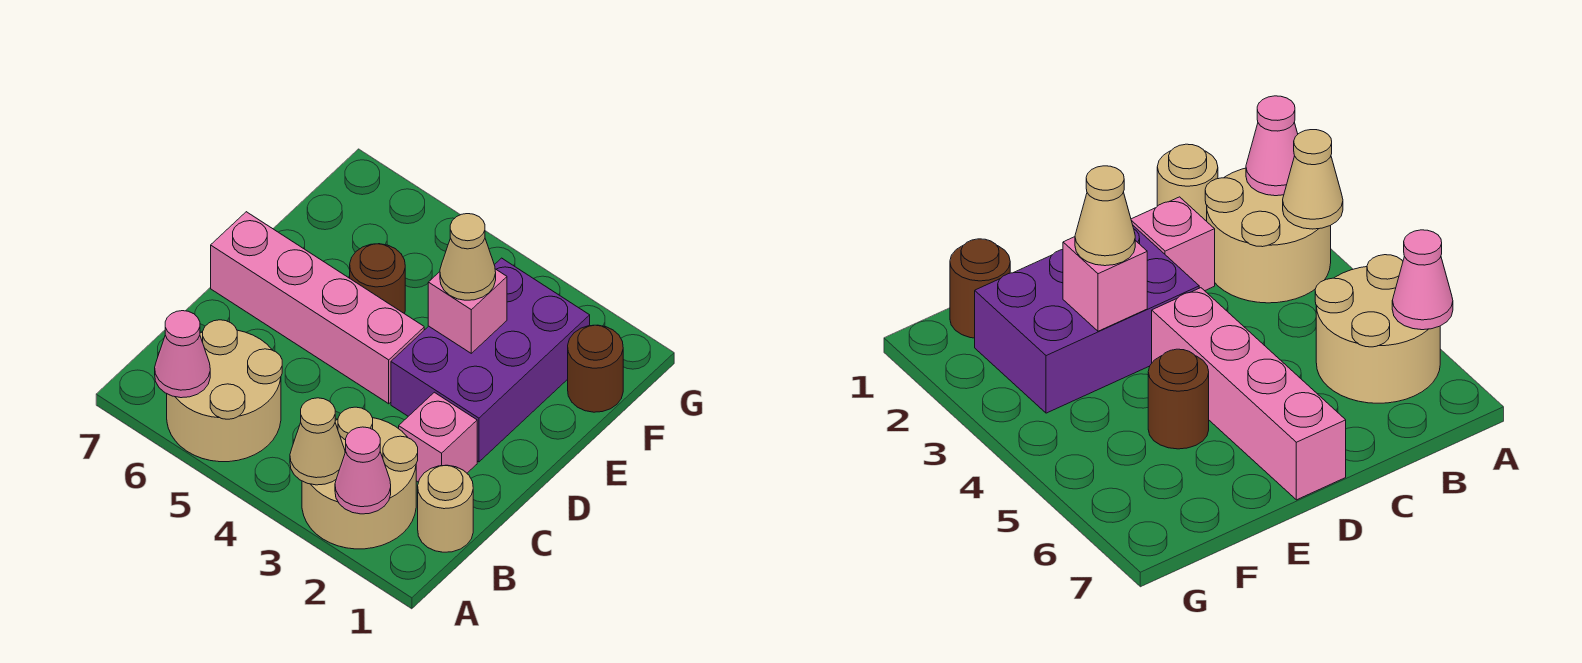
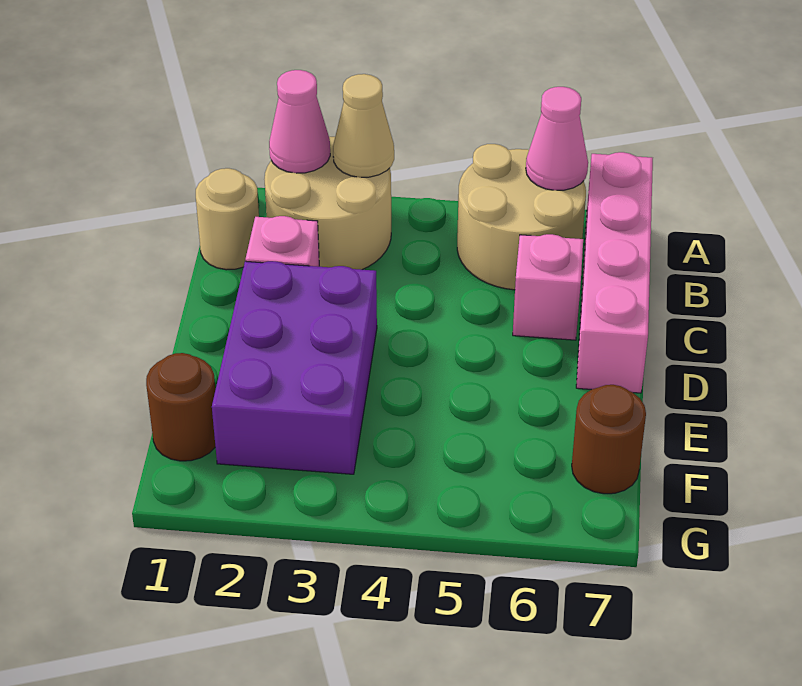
pink 1x4 brick [211,212,424,404] -> pink 1x4 brick turned to [576,152,653,393]
pink 1x1 brick [428,269,507,353] -> pink 1x1 brick moved to [513,234,583,340]
tan 1x1 cone [440,214,496,300] -> none
brown 1x1 round brick [350,244,405,314] -> brown 1x1 round brick moved to [572,385,646,494]

